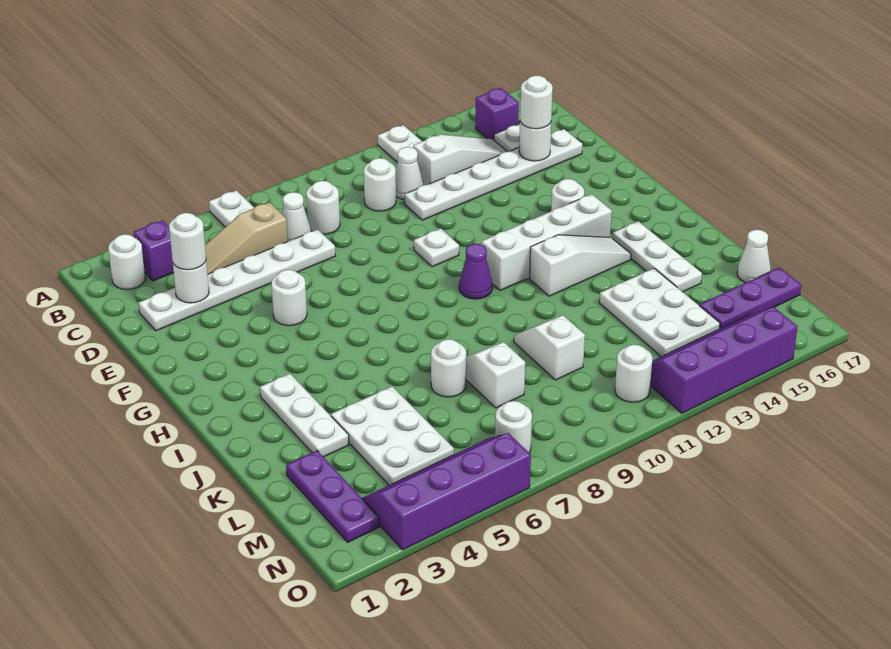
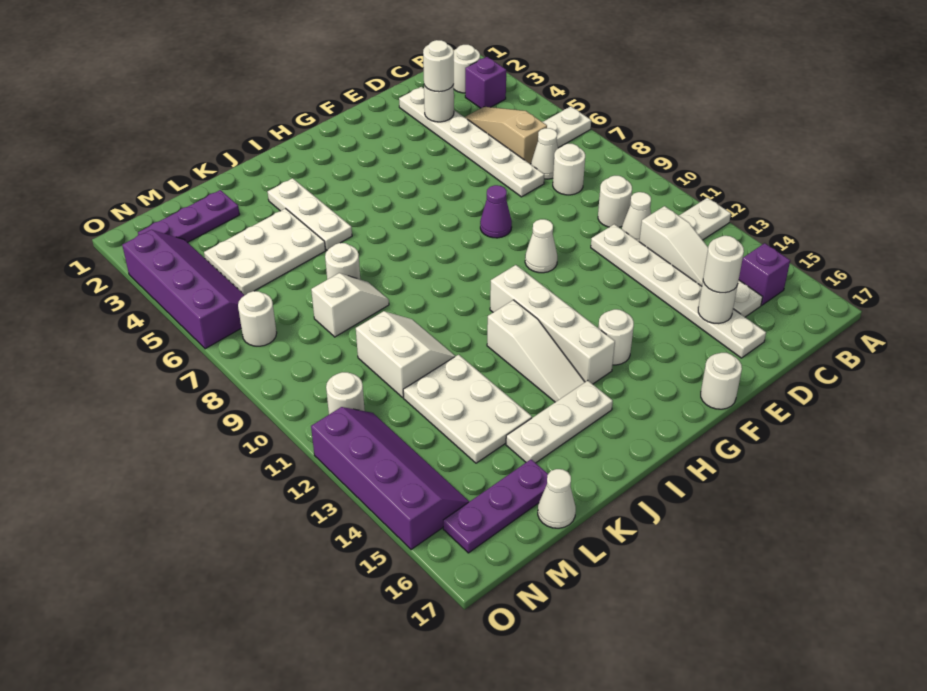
white 1x1 round brick [271,270,307,326] -> white 1x1 round brick moved to [701,353,742,409]
white 1x1 plate [414,228,459,267] -> white 1x1 cone [525,219,557,273]
purple 1x1 cone [459,244,492,299] -> purple 1x1 cone moved to [480,185,512,238]
white 1x3 plate [260,374,349,457] -> white 1x3 plate turned to [268,178,352,250]
white 1x2 slope [514,316,585,380] -> white 2x2 slope [356,311,455,397]
white 2x3 plate [599,268,720,356] -> white 2x3 plate turned to [403,355,532,463]
purple 1x3 plate [699,267,801,329] -> purple 1x3 plate turned to [443,459,548,553]

